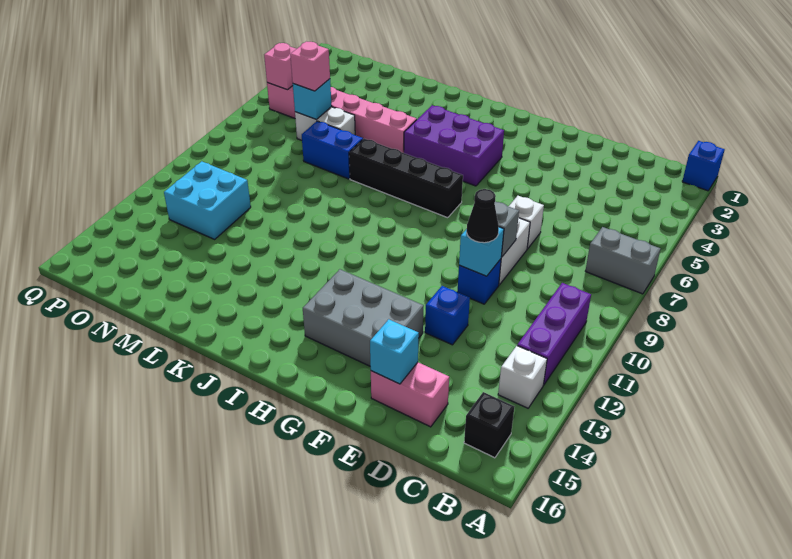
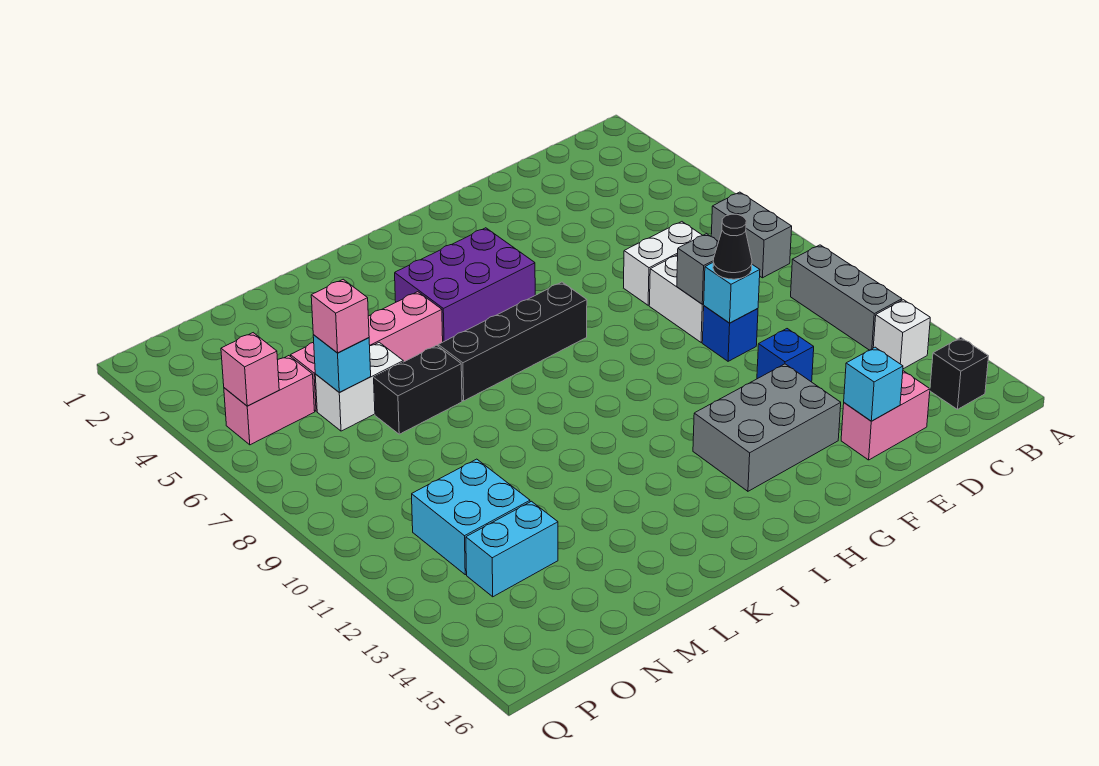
blue 1x1 brick [682,141,725,191] -> none
grey 1x2 brick [586,227,660,294] -> grey 1x2 brick turned to [711,192,792,278]
purple 1x3 brick [517,283,591,385] -> grey 1x3 brick [791,245,902,350]
white 1x1 brick [509,196,544,249] -> white 1x2 brick [624,222,703,305]
blue 1x2 brick [302,121,363,179] -> black 1x2 brick [374,345,462,434]
none -> cyan 1x2 brick [466,501,558,597]

